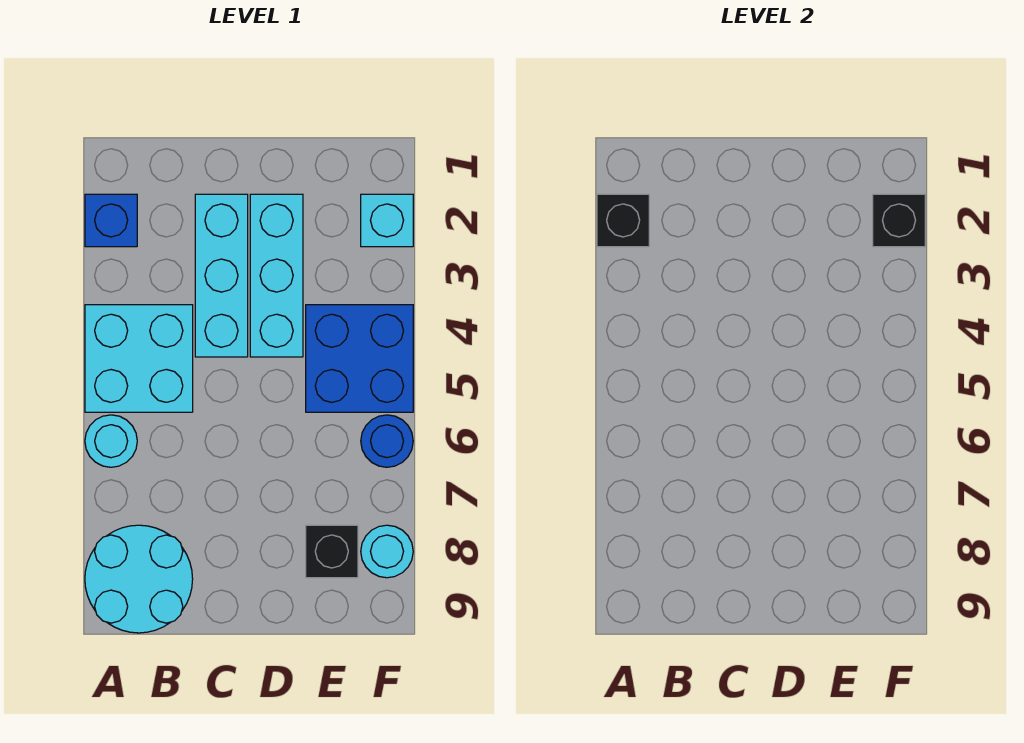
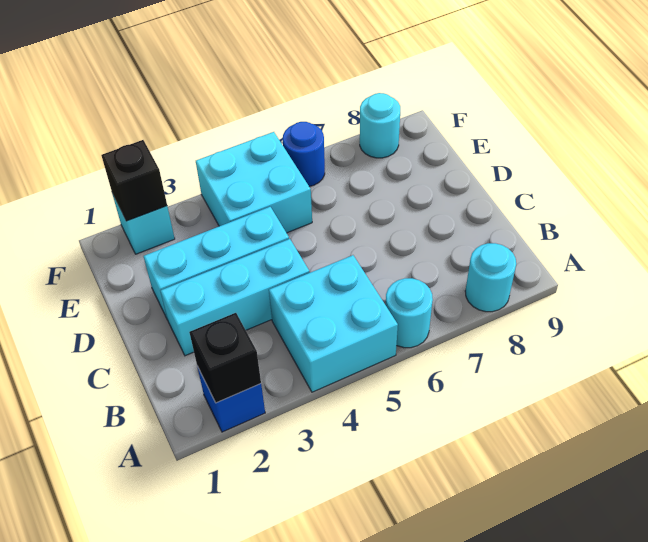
cyan 2x2 round brick [85,525,193,633] -> cyan 1x1 round brick [465,243,516,312]
blue 2x2 brick [306,305,413,412] -> cyan 2x2 brick [196,132,312,233]
black 1x1 brick [306,525,358,578] -> none

